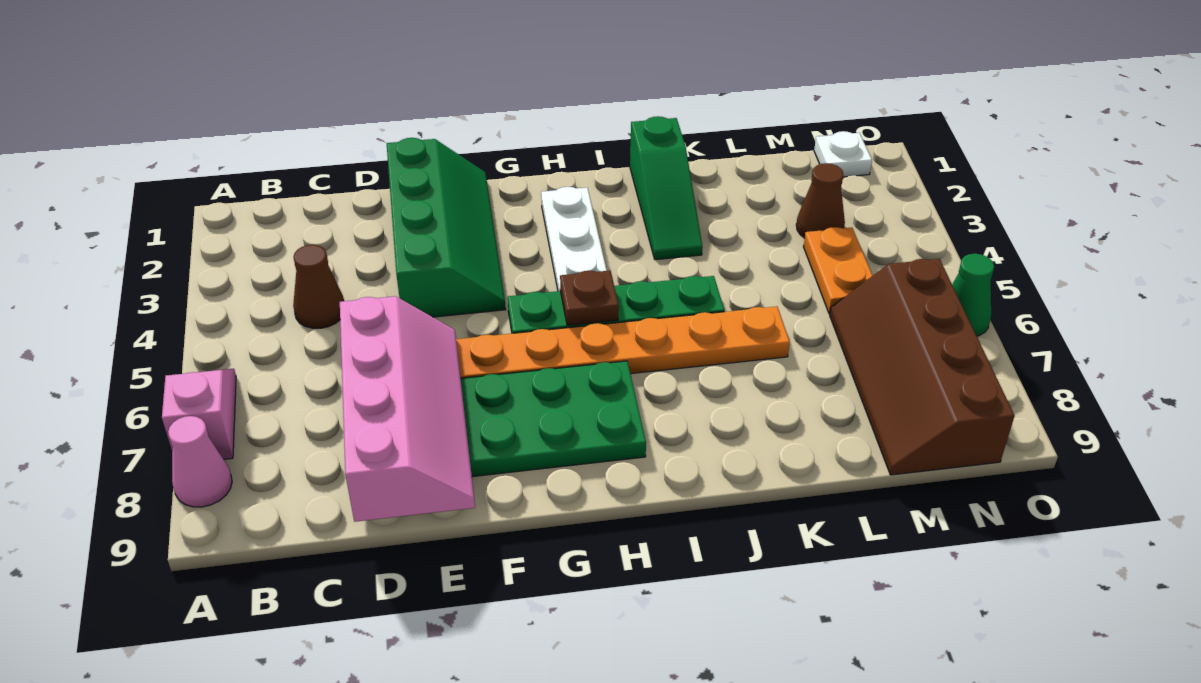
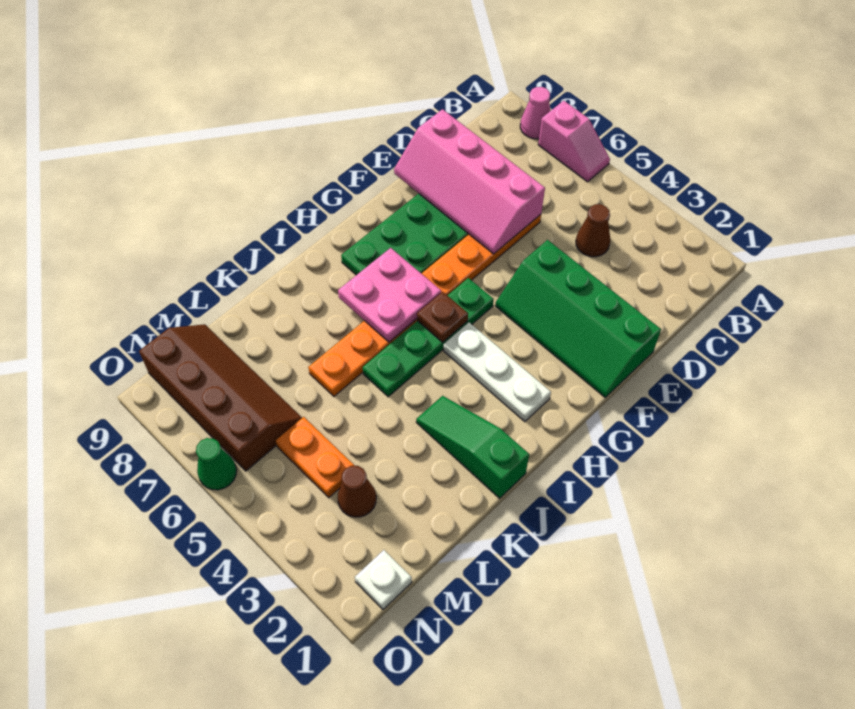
none -> pink 2x2 plate [338,248,441,342]

